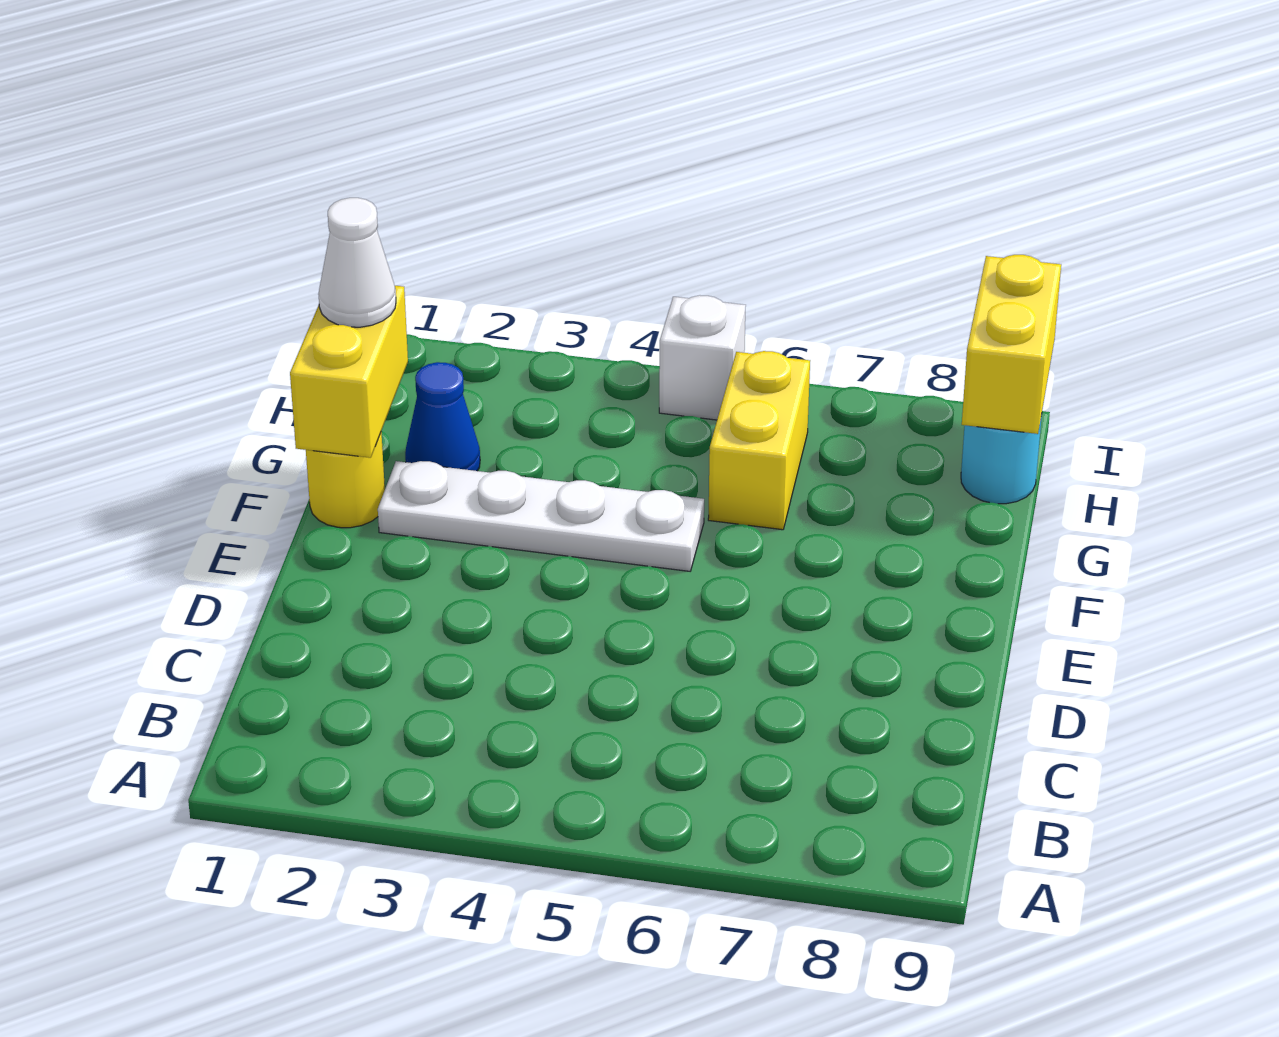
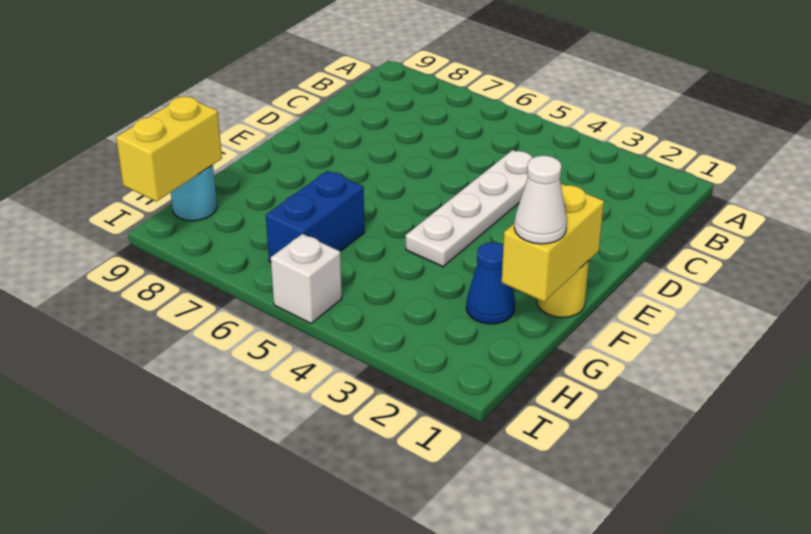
white 1x4 plate [378,461,704,571] -> white 1x4 plate turned to [406,150,532,267]
yellow 1x2 brick [708,351,810,530] -> blue 1x2 brick [266,171,365,262]

